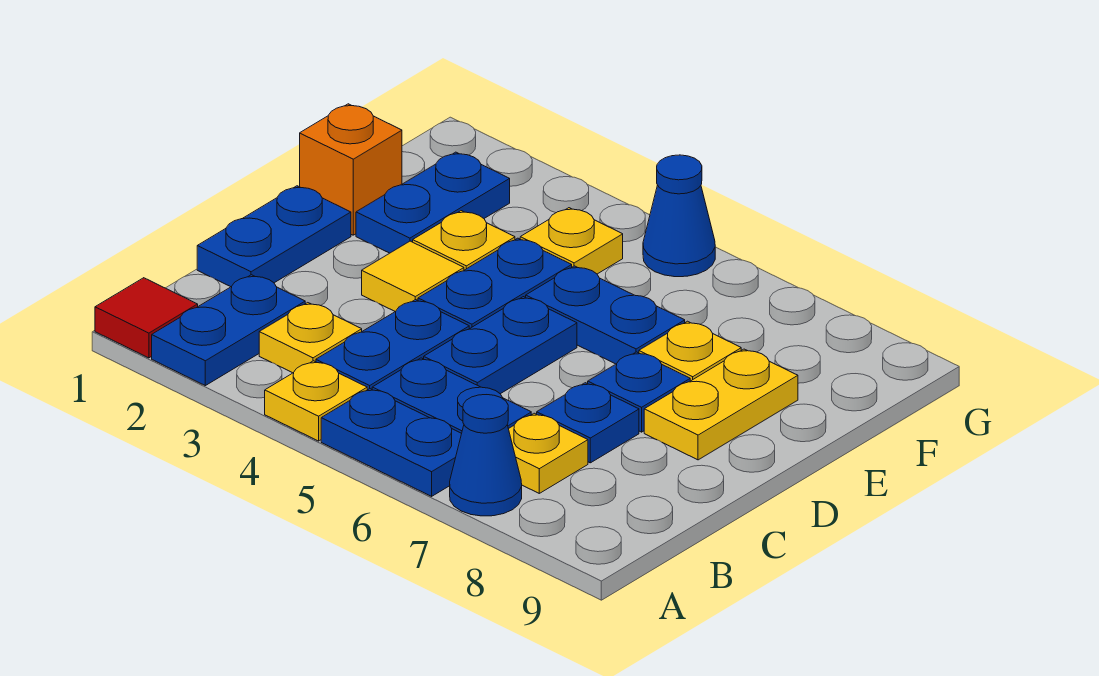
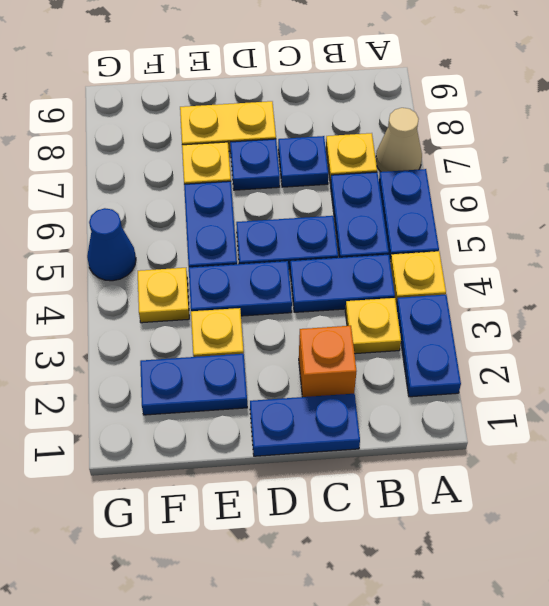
red 1x1 tile [95,278,198,358] -> none
blue 1x2 plate [152,275,305,386] -> blue 1x2 plate turned to [396,295,461,397]
blue 1x1 cone [450,395,522,516] -> tan 1x1 cone [376,108,422,172]
yellow 1x1 tile [362,241,464,312] -> none
orange 1x1 brick [300,104,402,235] -> orange 1x1 brick moved to [299,326,357,397]

